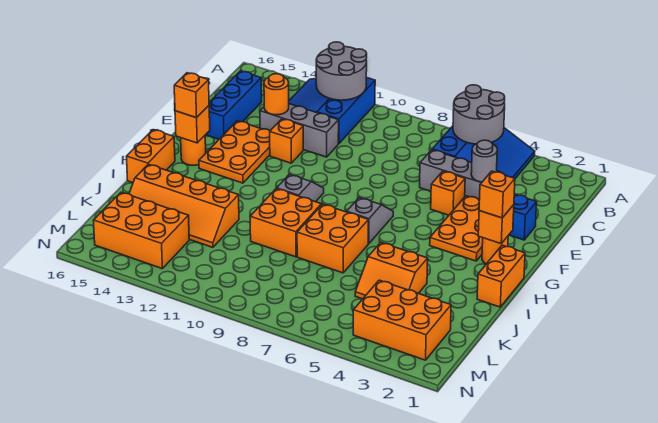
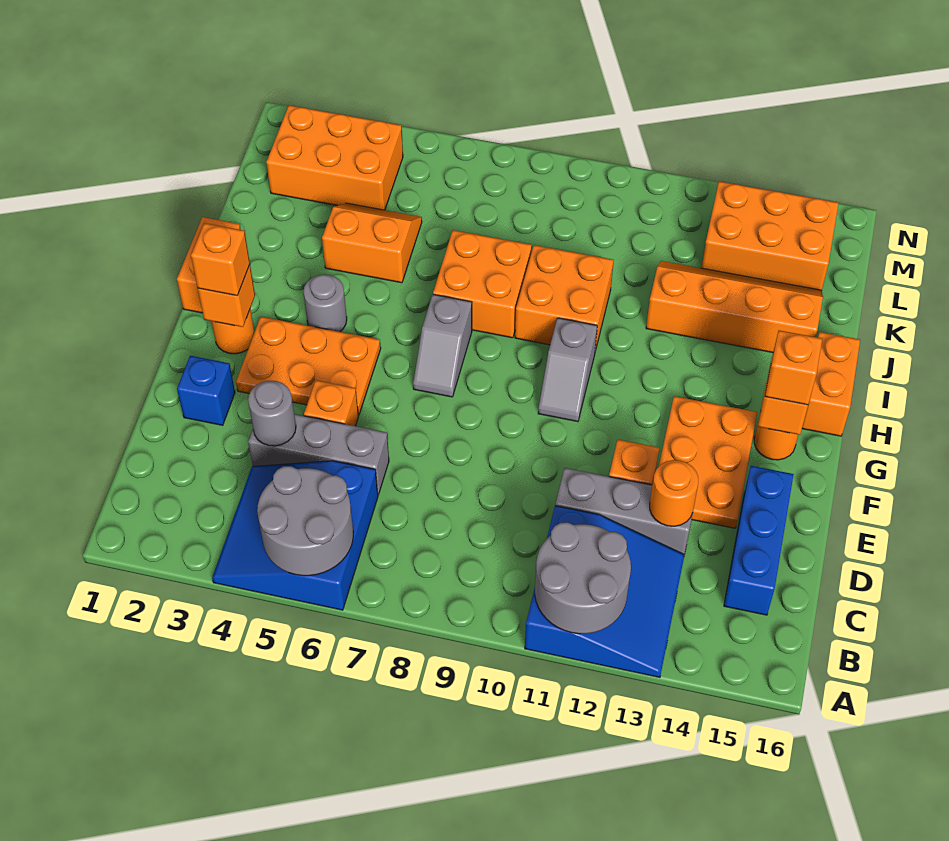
orange 2x3 plate [430,196,483,261] -> orange 2x3 plate turned to [236,317,381,415]
none -> grey 1x1 round brick [303,274,347,332]

